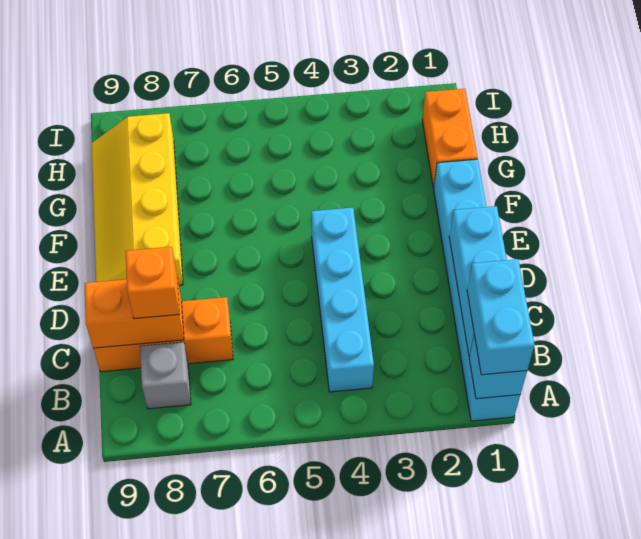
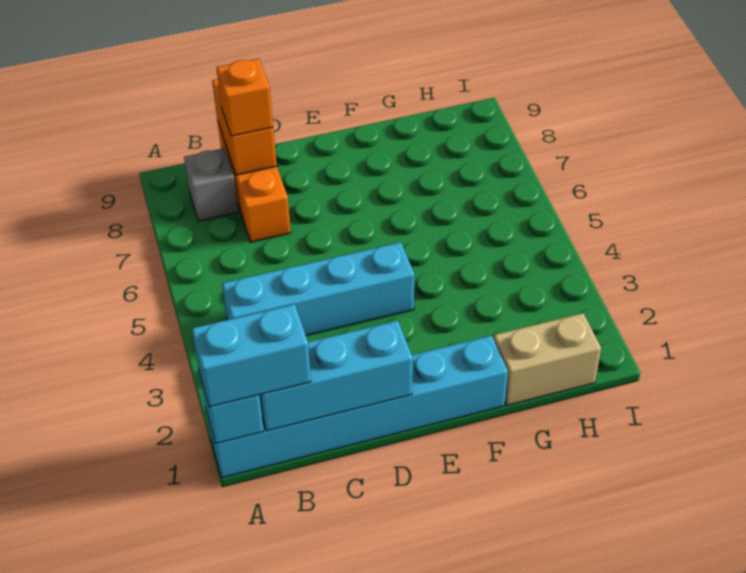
yellow 2x4 slope [92,113,183,285] -> none
orange 1x2 brick [422,89,478,188] -> tan 1x2 brick [494,313,601,405]

